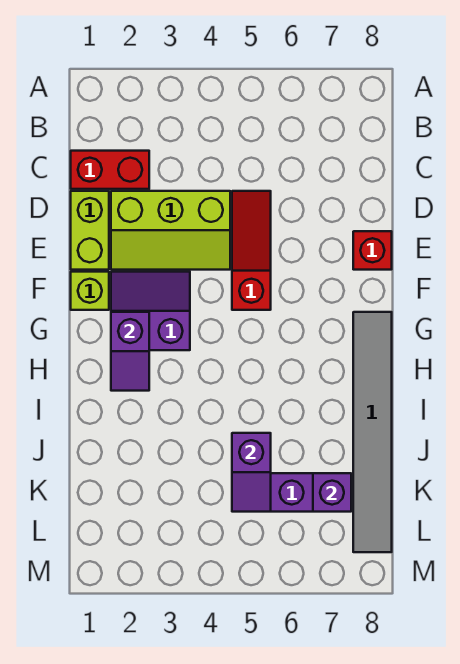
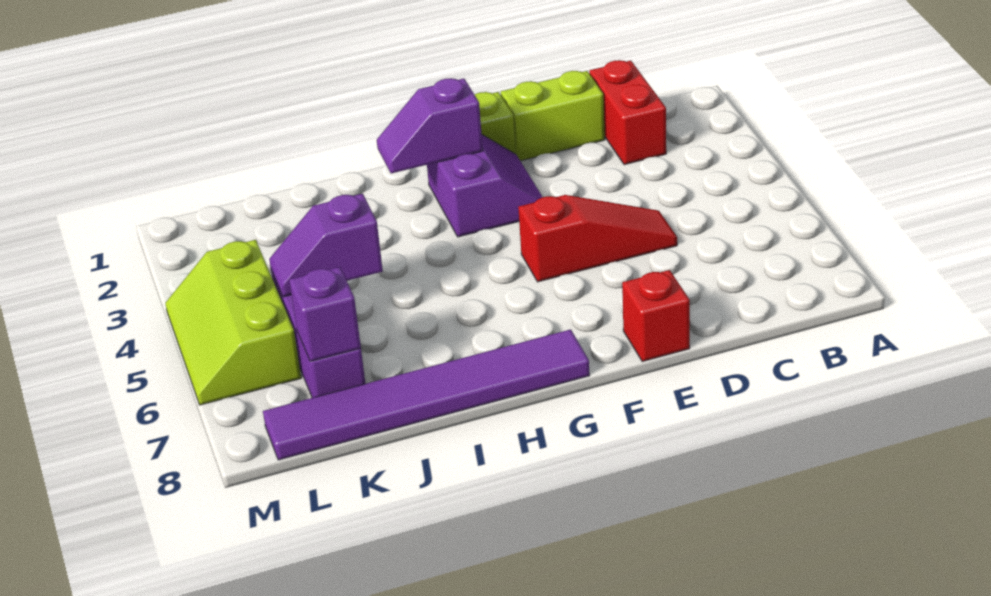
lime 2x3 slope [111,191,230,270] -> lime 2x3 slope moved to [165,240,301,405]
grey 1x6 tile [353,312,392,552] -> purple 1x6 tile [263,329,590,460]

